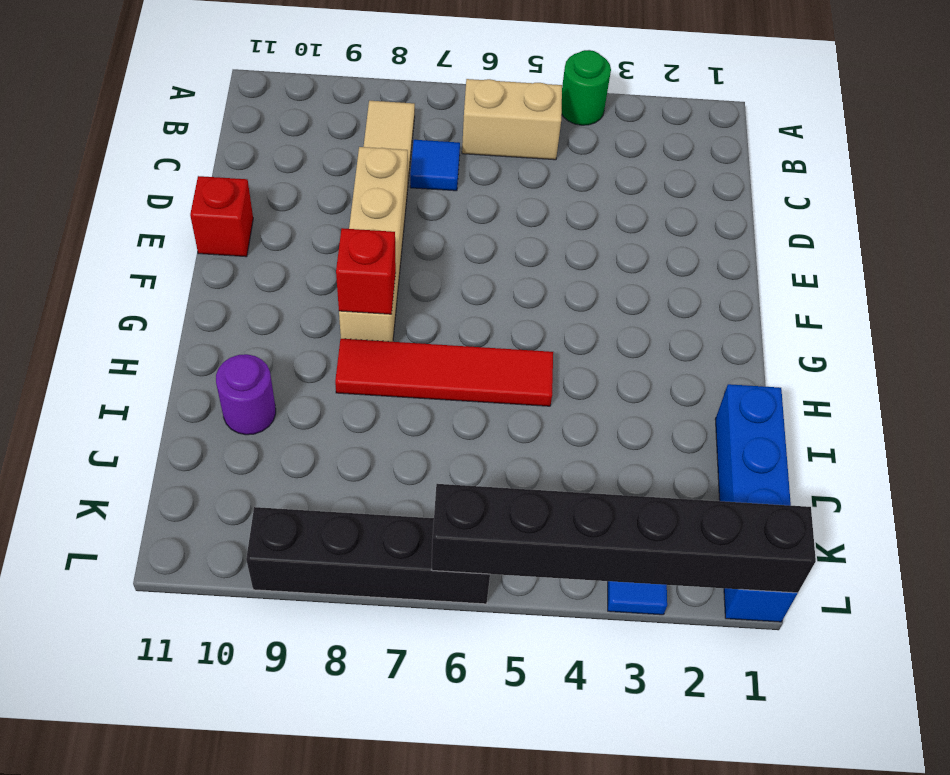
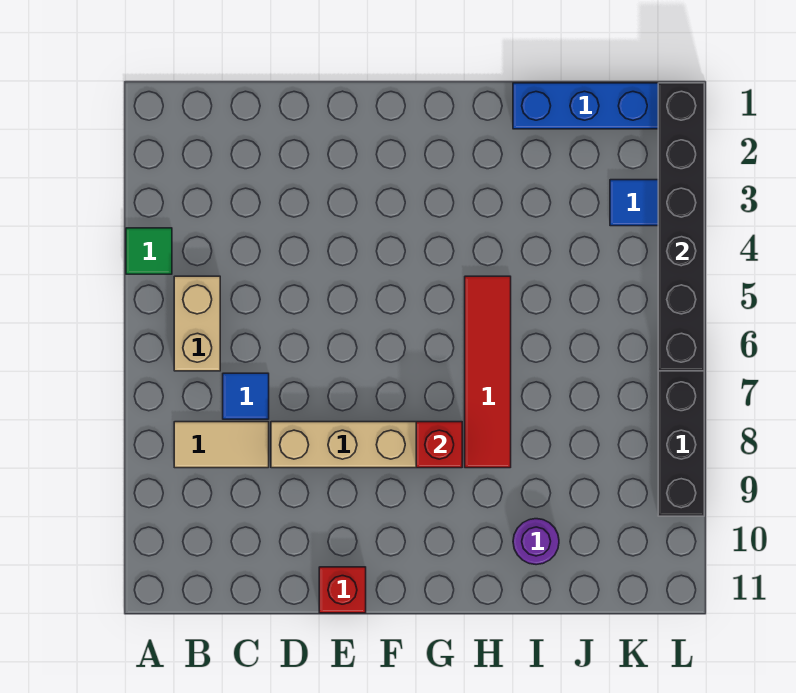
green 1x1 round brick [562,50,611,125] -> green 1x1 tile [126,228,172,274]

